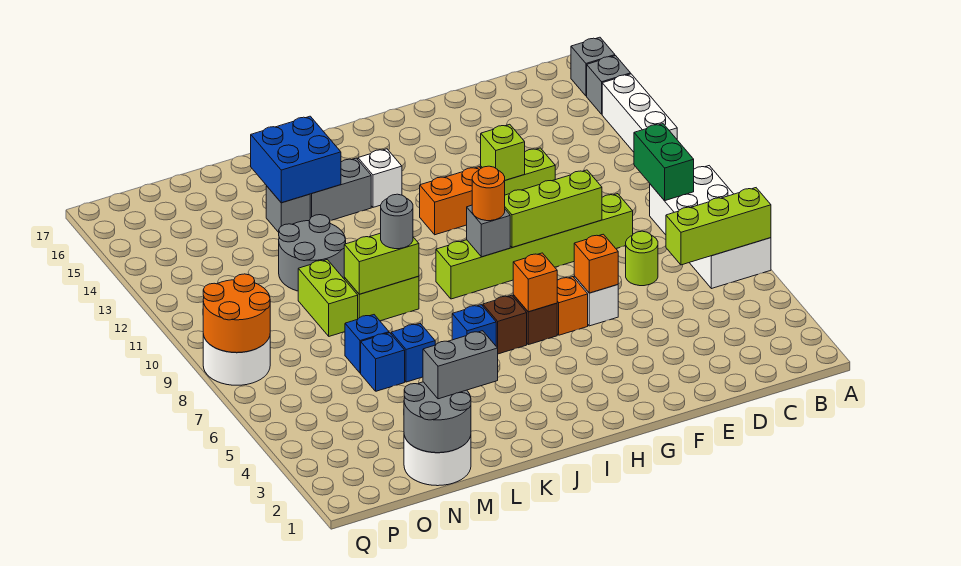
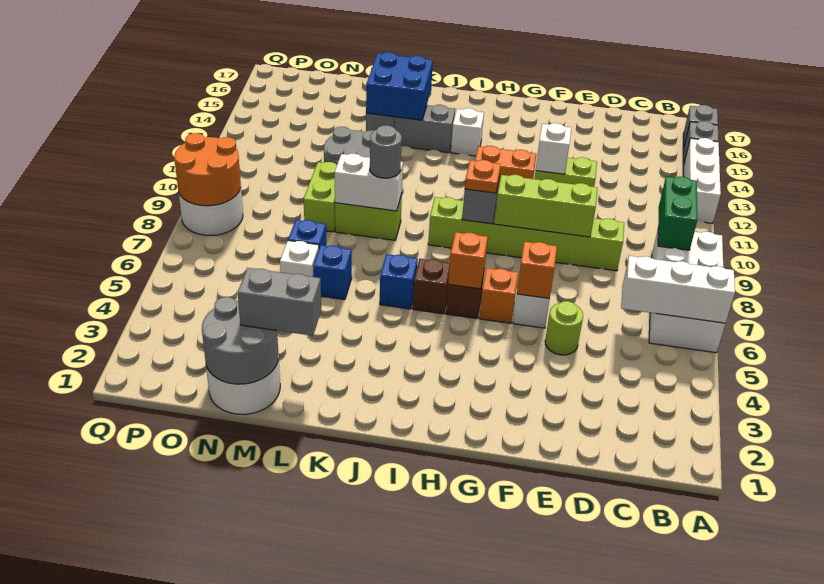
lime 1x3 brick [666,188,771,265] -> white 1x3 brick [621,256,735,323]
lime 1x1 round brick [626,231,658,286] -> lime 1x1 round brick moved to [545,301,583,355]
lime 1x1 brick [481,124,525,180] -> white 1x1 brick [536,123,571,174]
orange 1x1 round brick [472,166,505,221] -> orange 1x1 plate [465,160,501,193]
lime 1x2 brick [344,233,419,294] -> white 1x2 brick [335,154,403,211]
blue 1x1 brick [361,333,405,391] -> white 1x1 brick [280,241,319,277]

